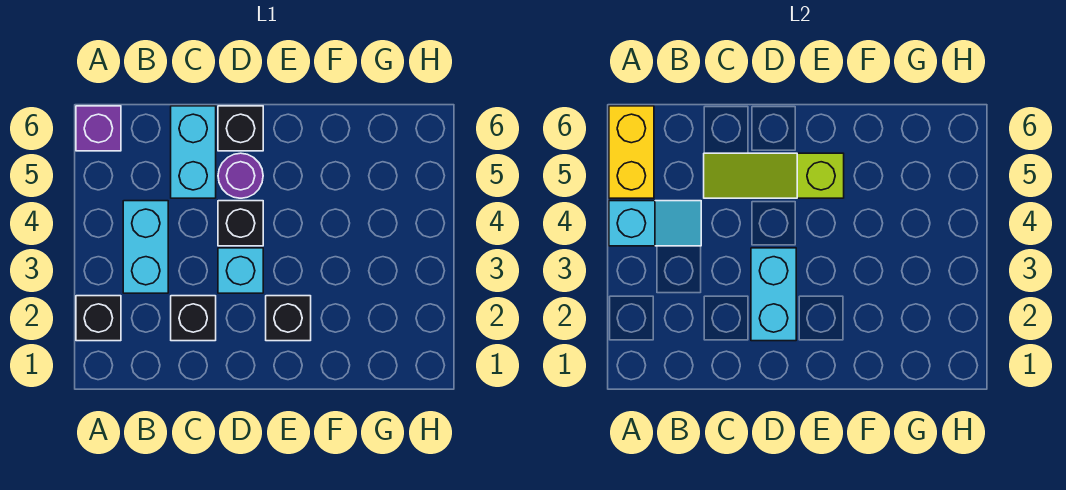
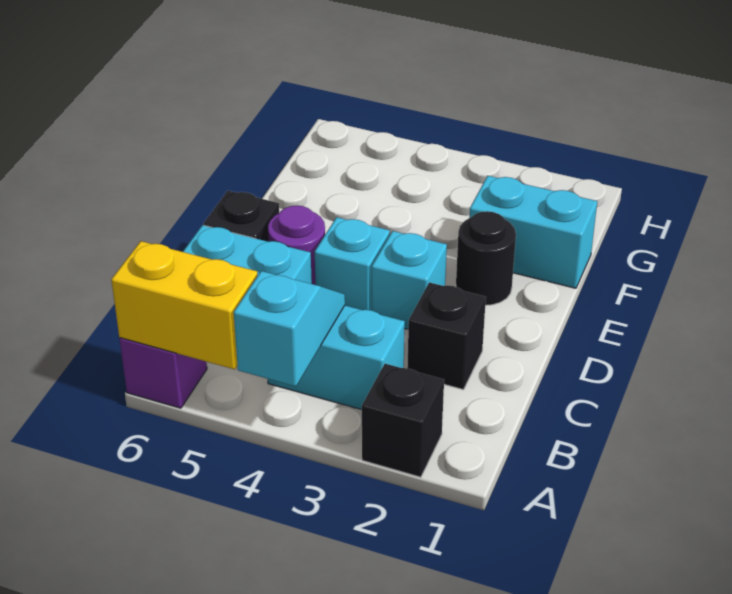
lime 1x3 slope [704,153,844,198] -> none
cyan 1x2 brick [751,248,796,341] -> cyan 1x2 brick moved to [469,176,597,288]
black 1x1 brick [218,201,263,246] -> cyan 1x1 brick [315,217,390,310]
black 1x1 brick [266,296,311,341] -> black 1x1 round brick [456,211,516,305]

